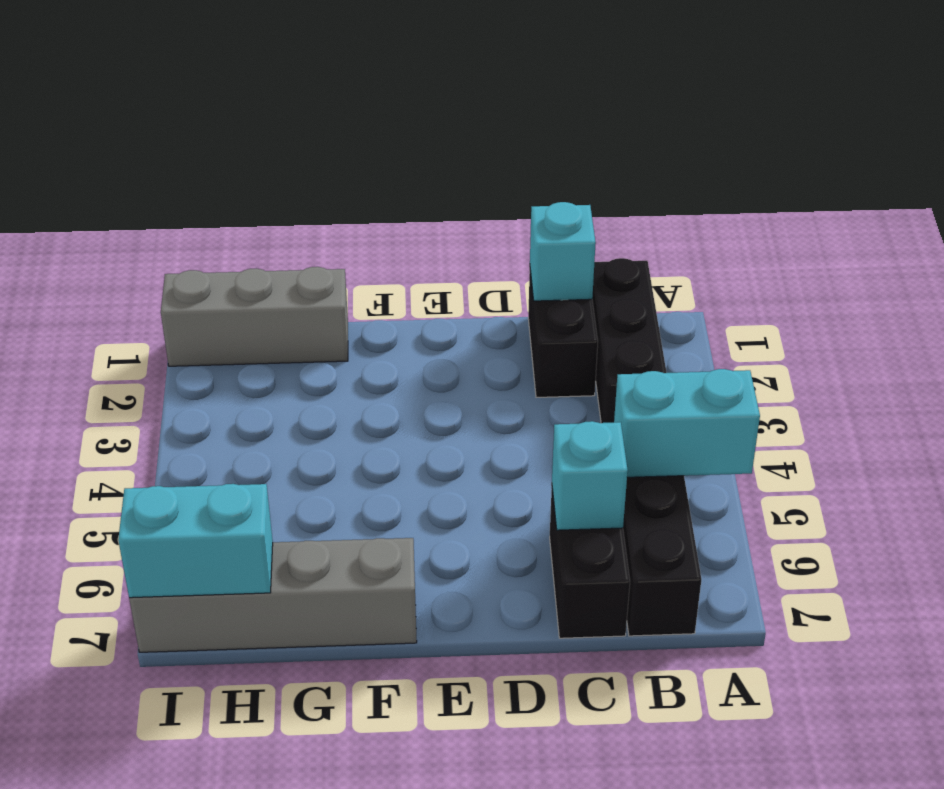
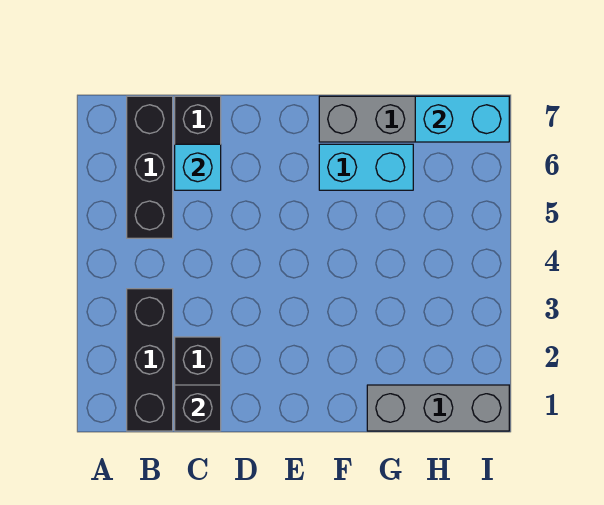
cyan 1x2 brick [614,369,760,477] -> cyan 1x2 brick moved to [319,144,413,190]
cyan 1x1 brick [530,202,596,301] -> black 1x1 brick [175,385,221,431]

